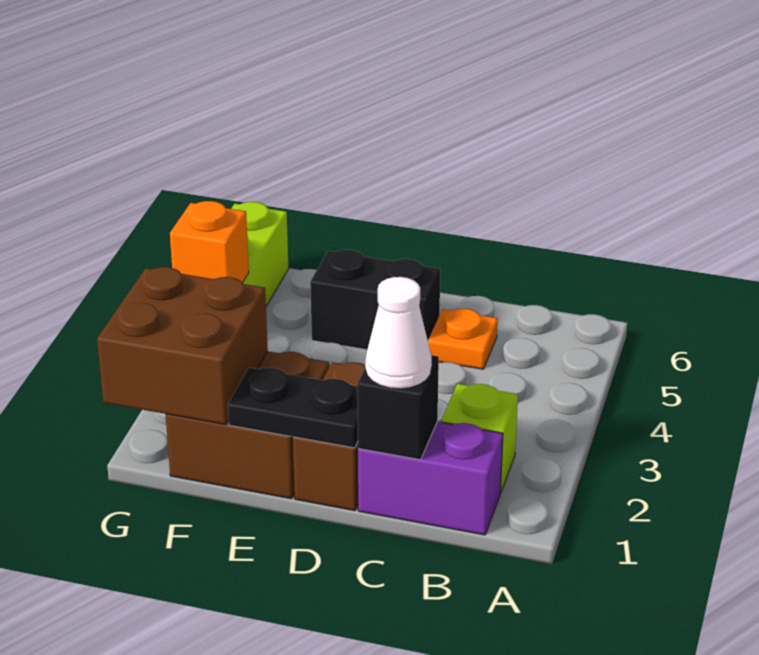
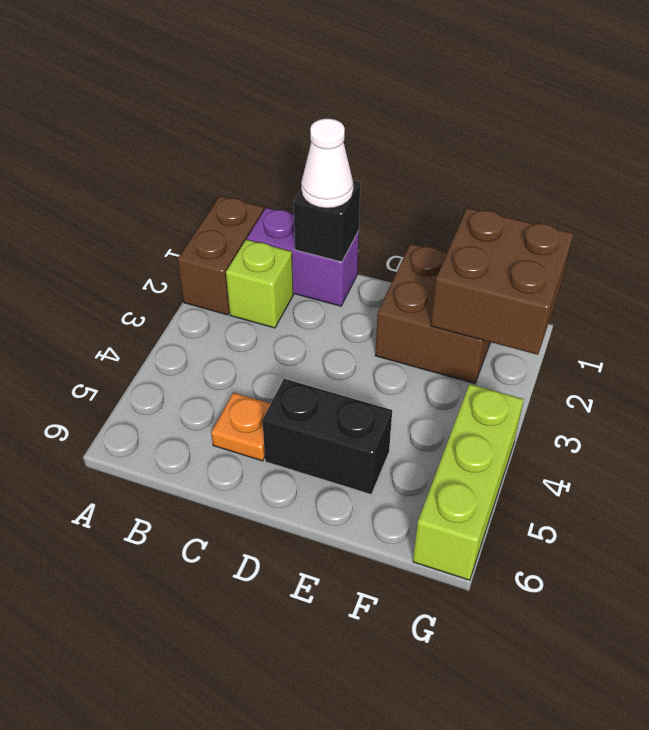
brown 1x2 brick [293,362,365,511] -> brown 1x2 brick moved to [178,196,264,315]
black 1x2 plate [228,368,358,448] -> none
orange 1x1 brick [170,201,249,283] -> none

